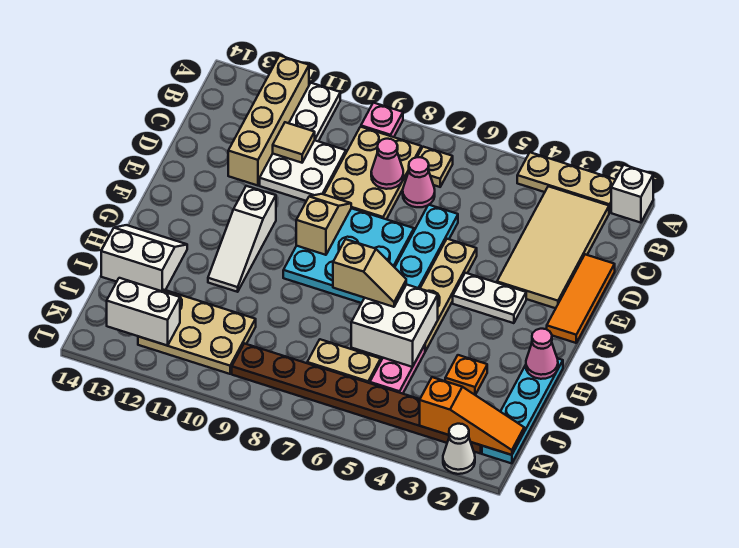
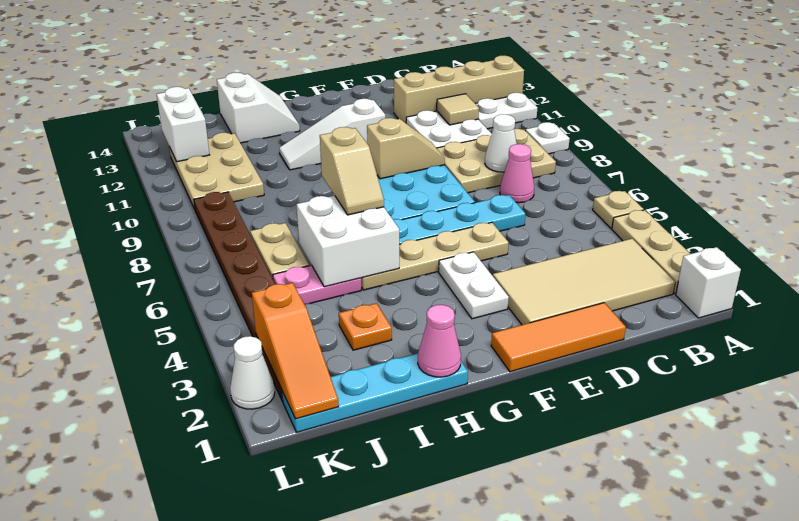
pink 1x1 plate [361,103,403,137] -> white 1x1 plate [525,122,570,154]
tan 1x1 plate [418,147,453,187] -> tan 1x1 plate moved to [593,191,644,229]
pink 1x1 cone [371,139,403,189] -> white 1x1 cone [485,114,517,172]

